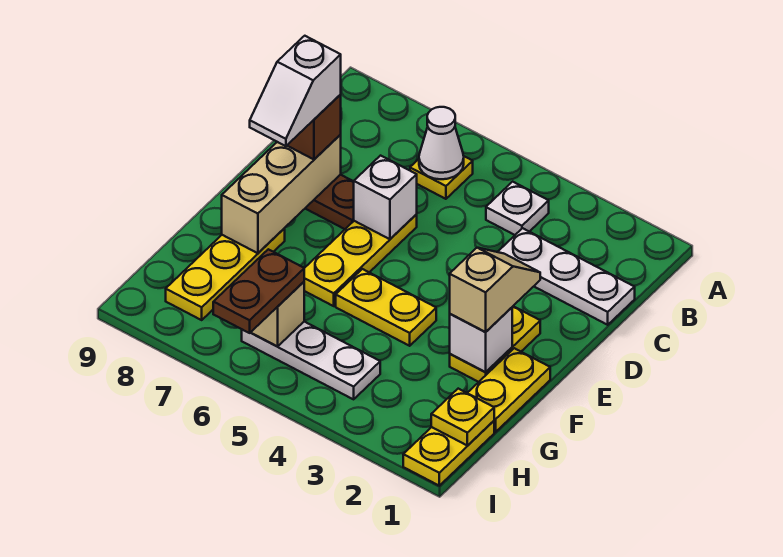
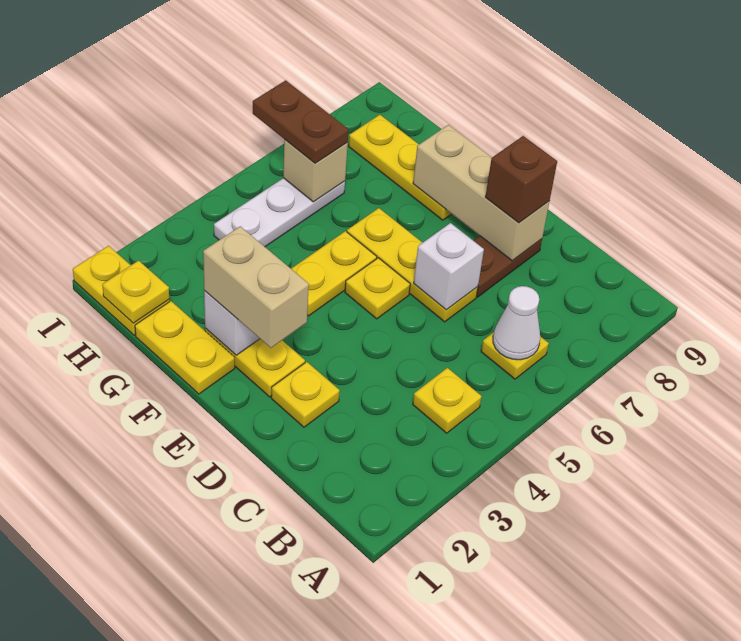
white 1x1 plate [486,182,549,235] -> yellow 1x1 plate [413,368,482,433]
white 1x3 plate [498,228,635,325] -> none
none -> yellow 1x1 plate [271,362,340,427]
white 1x2 slope [250,36,341,146] -> none
tan 1x2 slope [450,248,540,332] -> tan 1x2 brick [203,226,309,348]
none -> yellow 1x1 plate [345,258,410,319]

